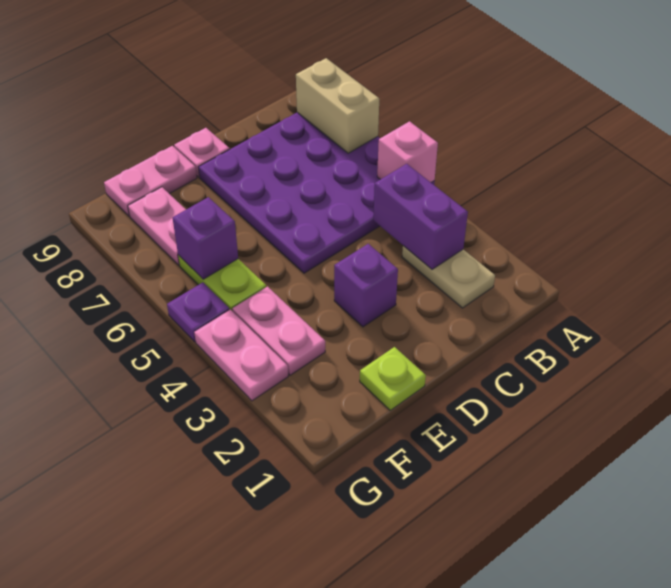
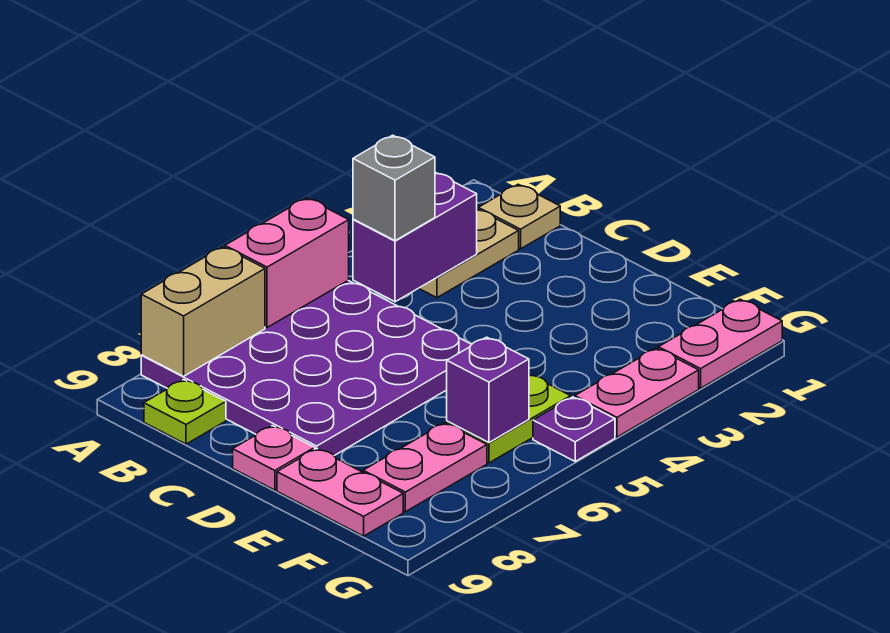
pink 1x1 brick [377,121,438,182] -> pink 1x2 brick [225,198,349,328]
none -> tan 1x1 plate [478,184,560,249]
none -> grey 1x1 brick [353,135,435,241]
purple 1x1 brick [334,244,398,327] -> none
lime 1x1 plate [360,347,426,410] -> lime 1x1 plate moved to [144,380,226,444]
pink 1x2 plate [232,287,325,375] -> pink 1x2 plate moved to [658,299,782,388]

